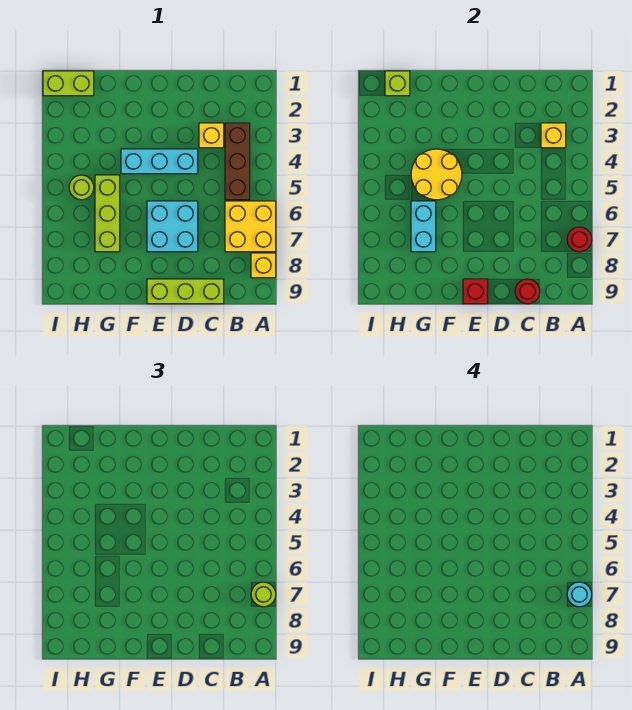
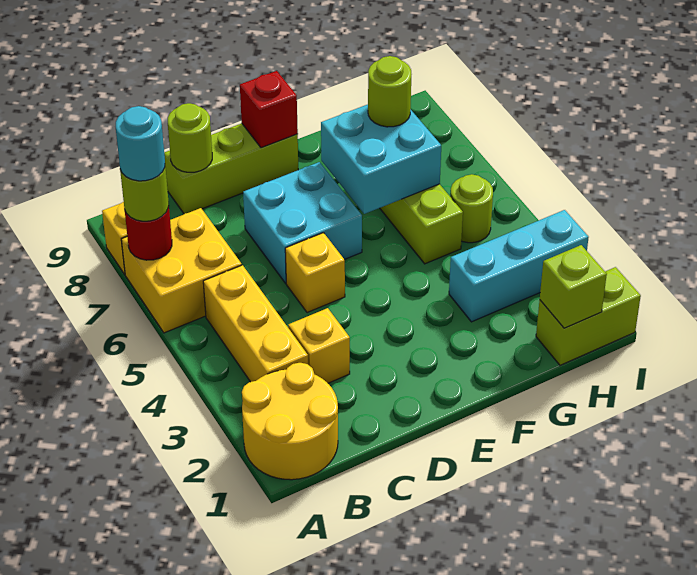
brown 1x3 brick [225,123,250,200] -> yellow 1x3 brick [203,265,308,382]
yellow 1x1 brick [541,123,566,148] -> yellow 1x1 brick moved to [285,233,345,313]
red 1x1 round brick [515,279,540,304] -> lime 1x1 round brick [168,103,212,172]
cyan 1x3 brick [121,149,198,174] -> cyan 1x3 brick moved to [449,210,589,322]
yellow 2x2 round brick [411,149,462,200] -> yellow 2x2 round brick moved to [242,363,338,480]
cyan 1x2 brick [411,201,436,252] -> cyan 2x2 brick [321,104,441,214]
none -> lime 1x1 round brick [368,56,411,127]

